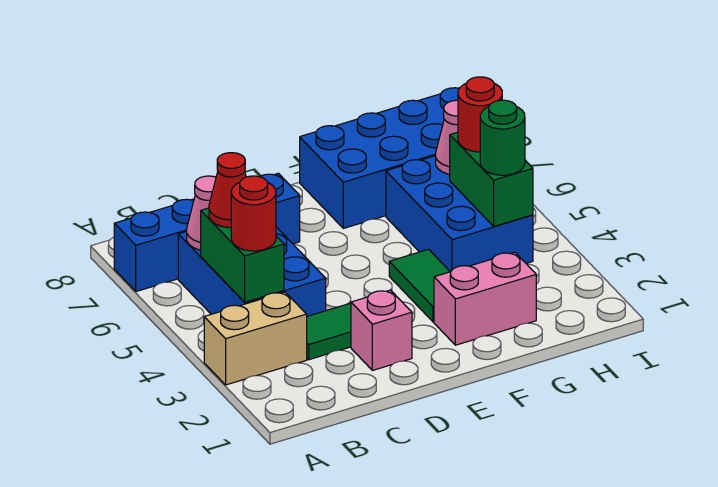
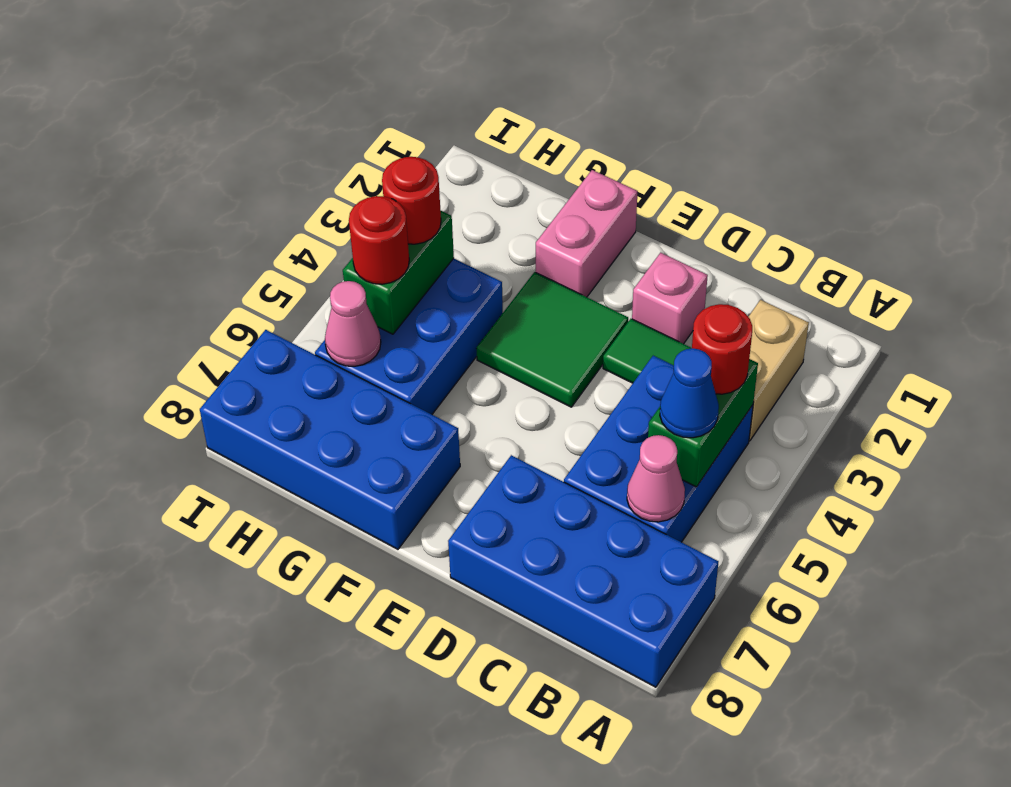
tan 1x2 brick [204,292,307,385] -> tan 1x2 brick turned to [749,300,809,441]
blue 1x4 brick [114,173,300,292] -> blue 2x4 brick [448,455,718,687]
red 1x1 cone [209,153,246,228] -> blue 1x1 cone [660,348,719,438]
pink 1x2 brick [434,252,536,345] -> pink 1x2 brick turned to [536,170,638,297]
green 1x2 tile [389,249,450,322] -> green 2x2 tile [476,272,628,407]
green 1x1 round brick [480,100,525,175] -> red 1x1 round brick [382,157,441,244]

